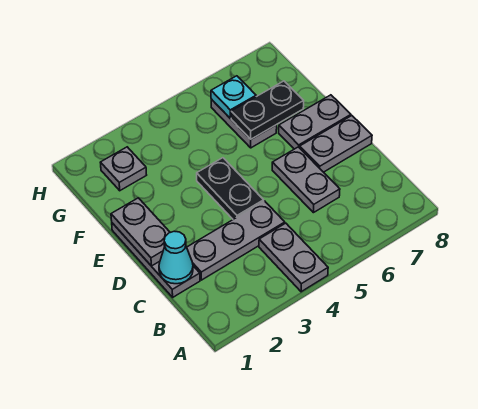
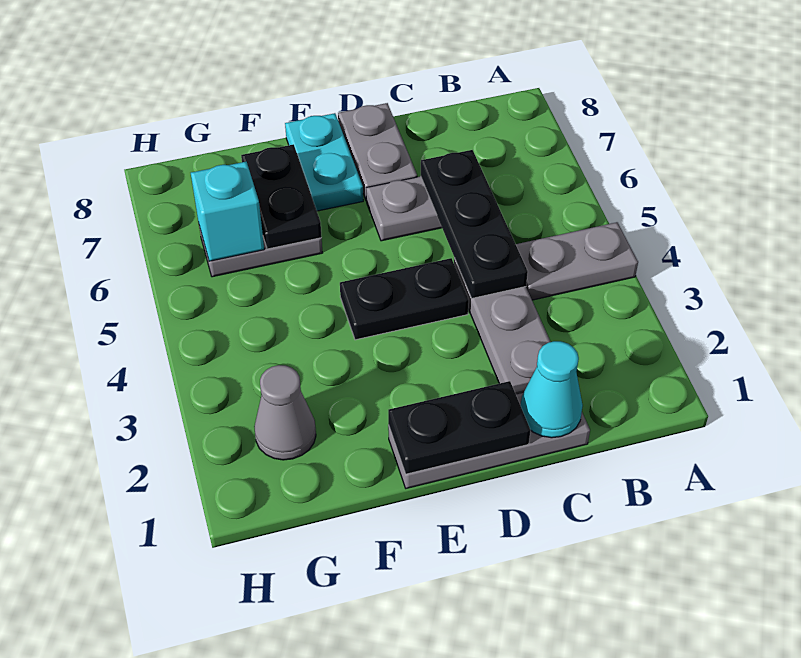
none -> black 1x3 plate [421,150,528,298]
grey 1x2 plate [111,198,170,266] -> black 1x2 plate [388,381,530,474]
grey 1x2 plate [279,95,351,149] -> cyan 1x2 plate [285,113,363,211]
grey 1x1 plate [100,147,146,191] -> grey 1x1 cone [254,365,316,460]
cyan 1x1 plate [211,76,256,118] -> cyan 1x1 brick [191,162,264,261]

